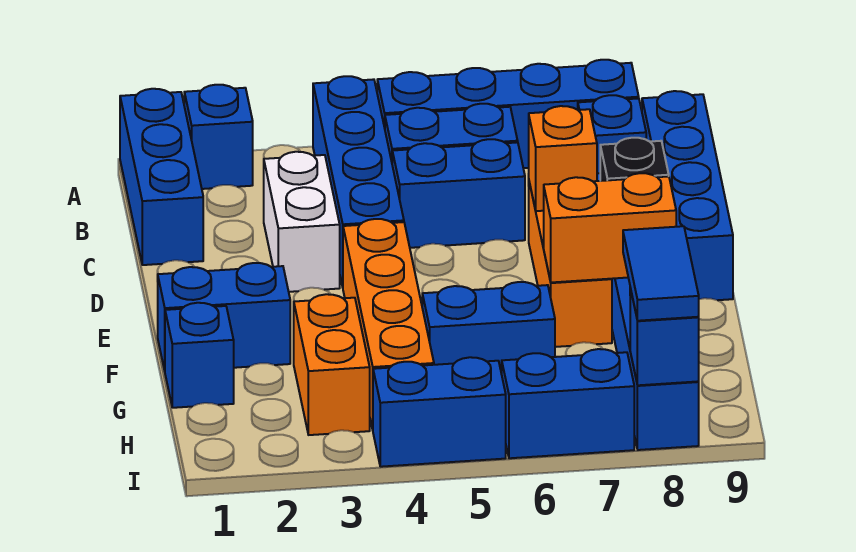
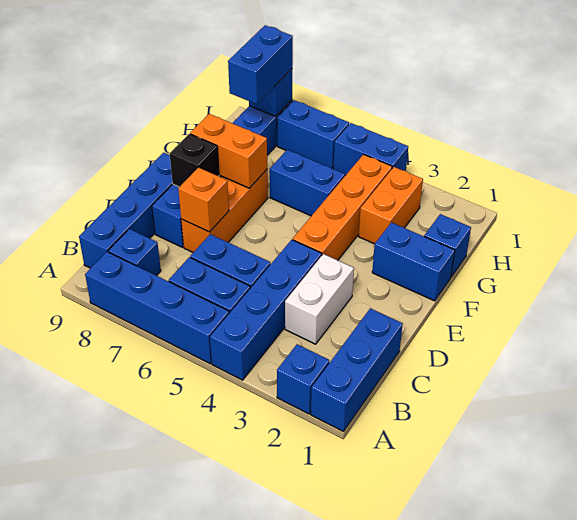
blue 1x2 tile [623,226,699,321] -> blue 1x2 brick [228,25,293,104]

